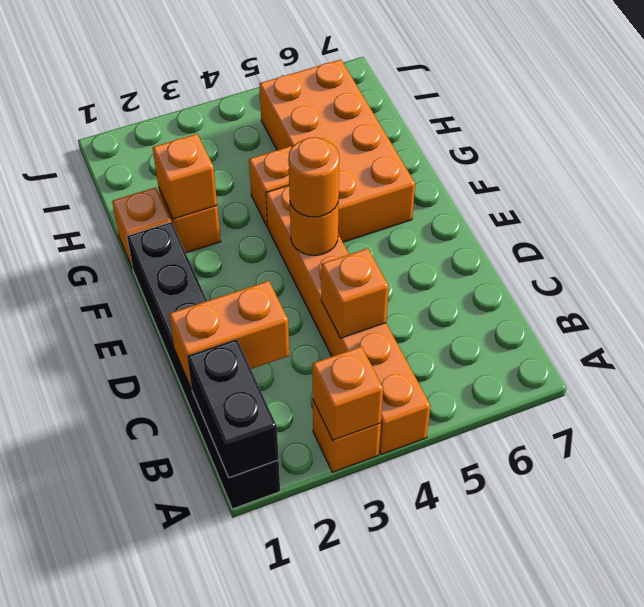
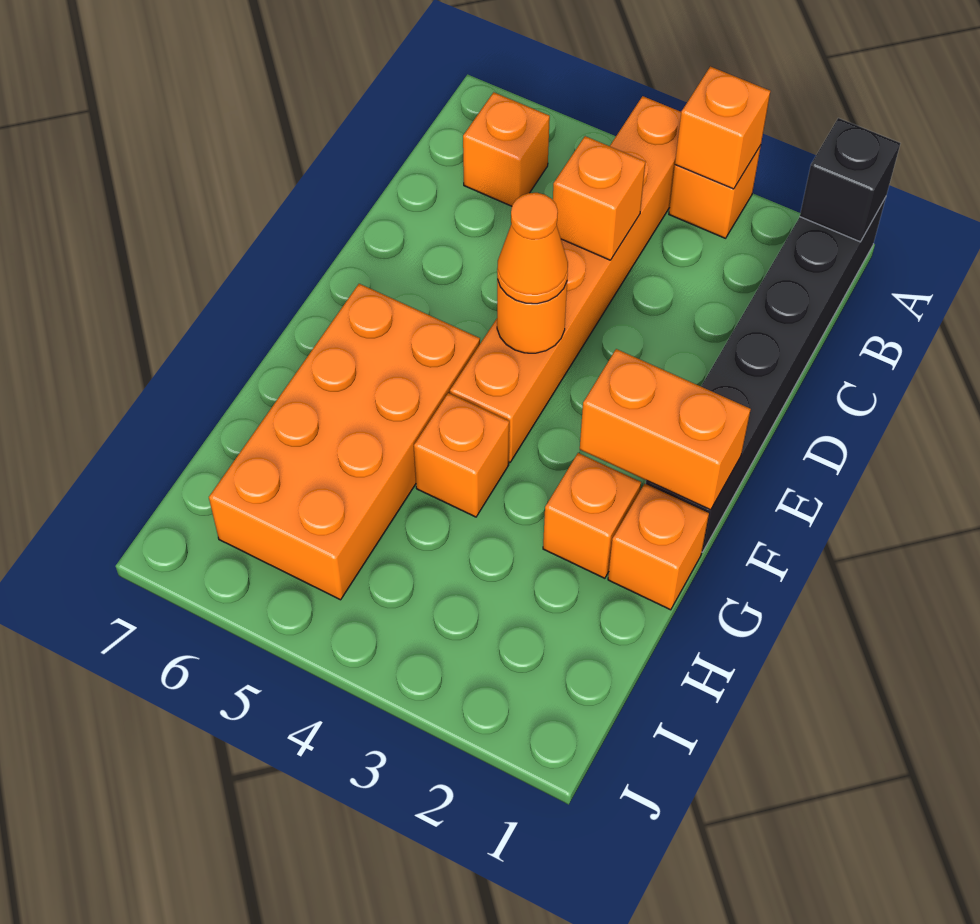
black 1x2 brick [187,339,279,478] -> black 1x1 brick [800,118,900,242]
orange 1x2 brick [169,281,289,389] -> orange 1x2 brick moved to [580,349,751,510]
orange 1x1 round brick [288,137,339,217] -> orange 1x1 cone [497,193,568,304]
orange 1x1 brick [153,134,217,219] -> orange 1x1 brick moved to [463,92,550,206]

